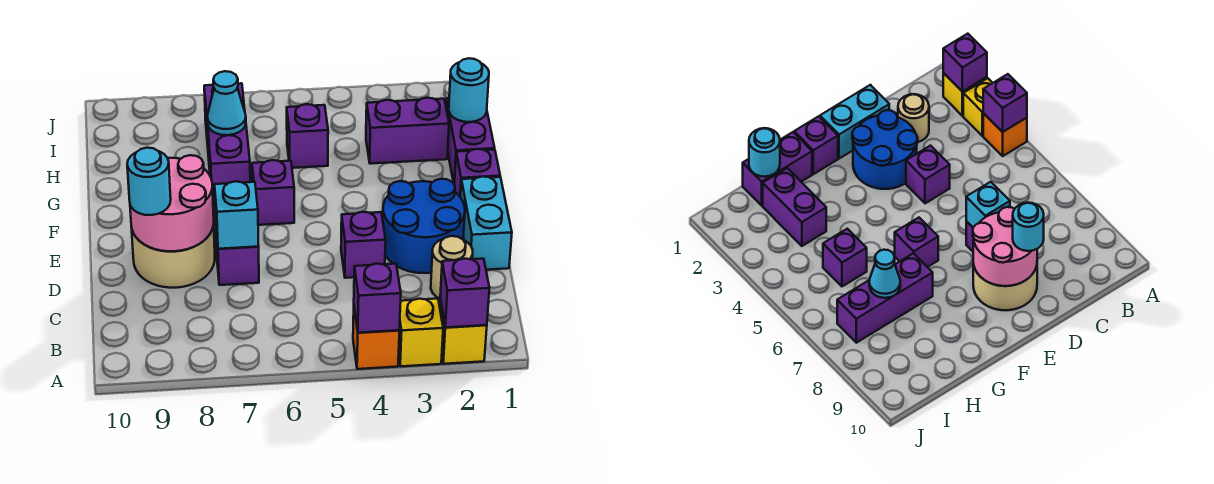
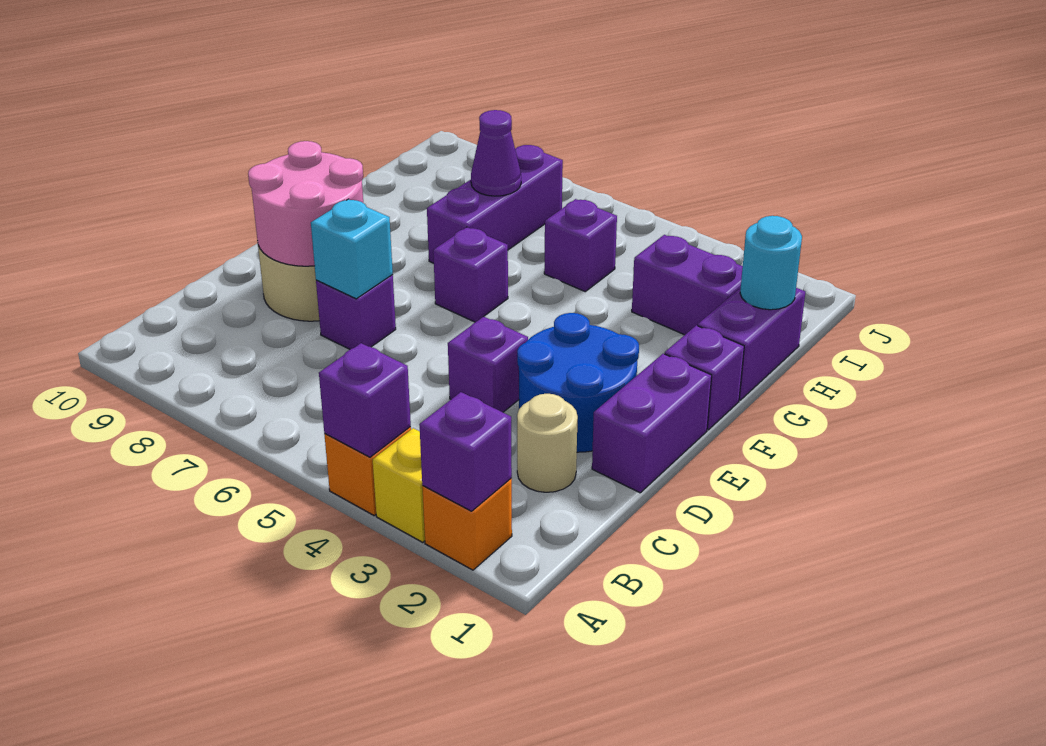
yellow 1x1 brick [440,300,487,364] -> orange 1x1 brick [422,479,512,570]
cyan 1x2 brick [460,176,512,270] -> purple 1x2 brick [592,354,712,493]
cyan 1x1 round brick [127,148,171,215] -> none
cyan 1x1 cone [207,71,246,135] -> purple 1x1 cone [471,110,521,196]

